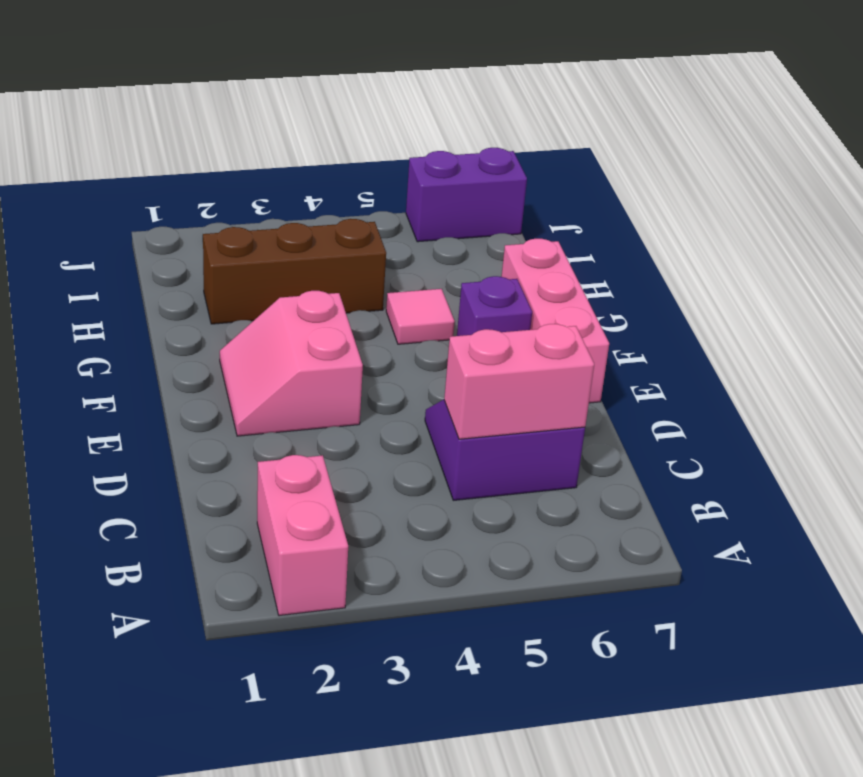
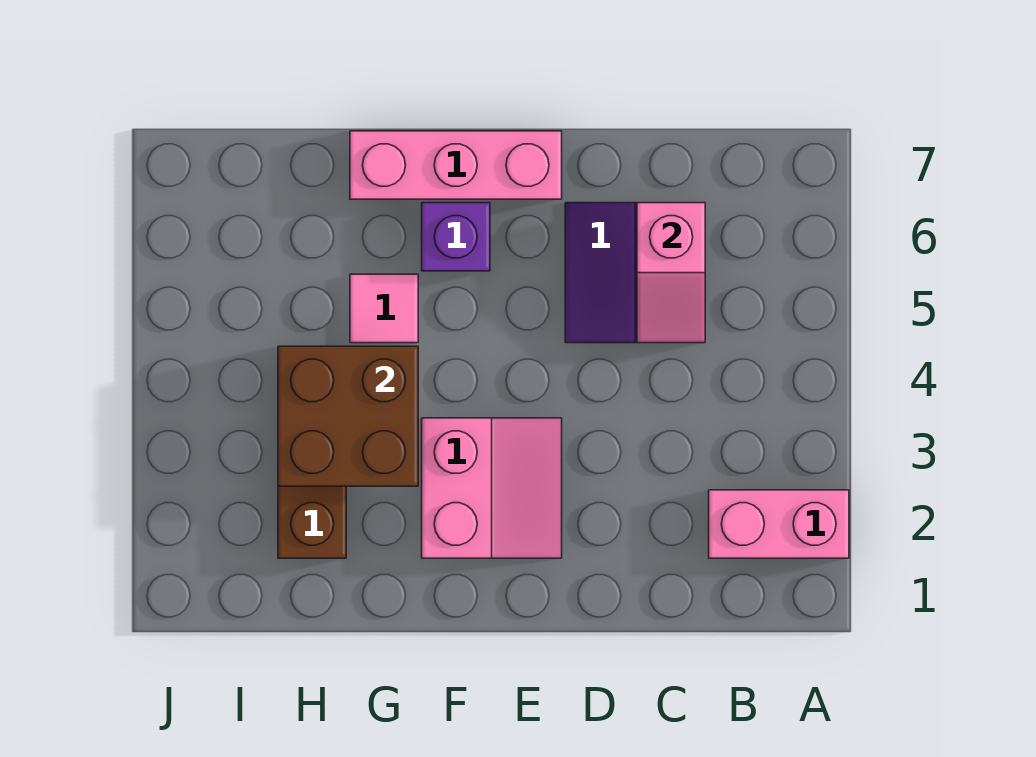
pink 1x2 brick [444,324,594,439] -> pink 1x2 slope [637,203,705,343]
pink 2x2 slope [220,291,363,436] -> pink 2x2 slope turned to [422,418,562,558]
none -> brown 2x2 brick [278,346,418,486]
purple 1x2 brick [406,148,527,242] -> none

